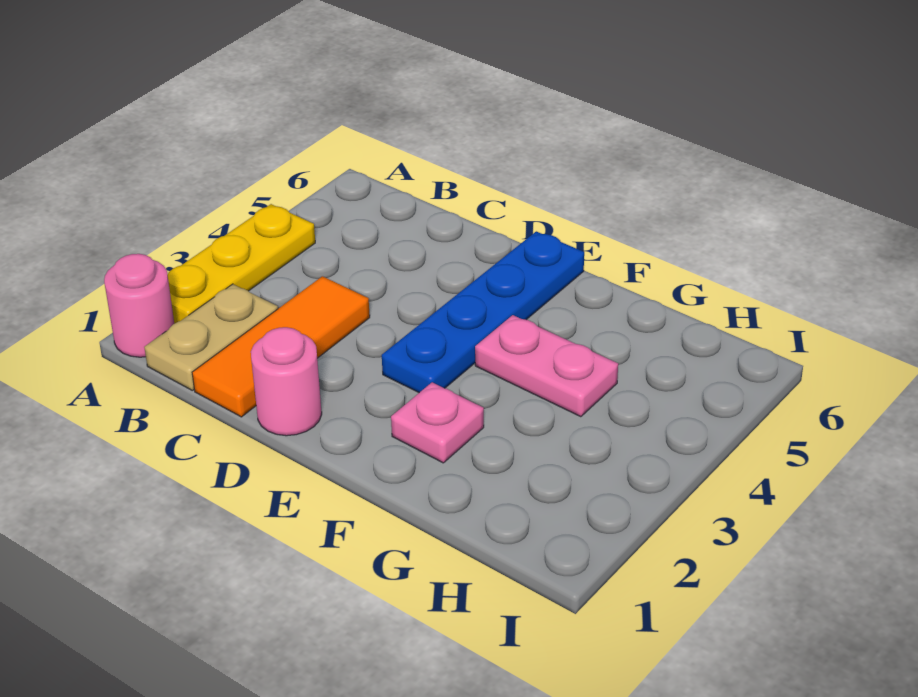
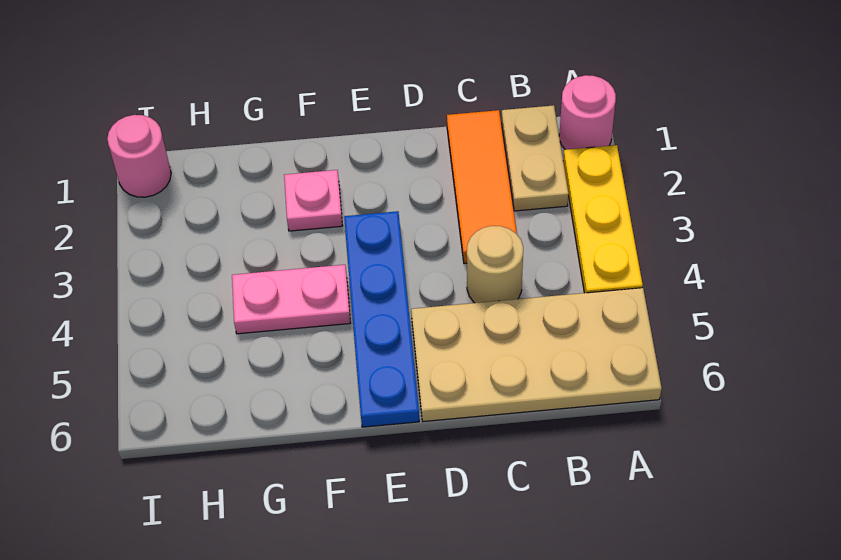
none -> tan 2x4 plate [411,288,662,422]
none -> tan 1x1 round brick [467,226,523,303]
pink 1x1 round brick [251,327,322,436] -> pink 1x1 round brick moved to [107,115,171,197]

